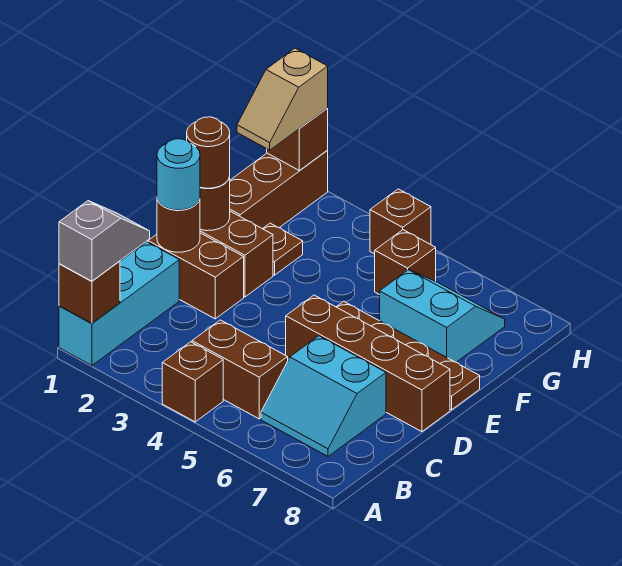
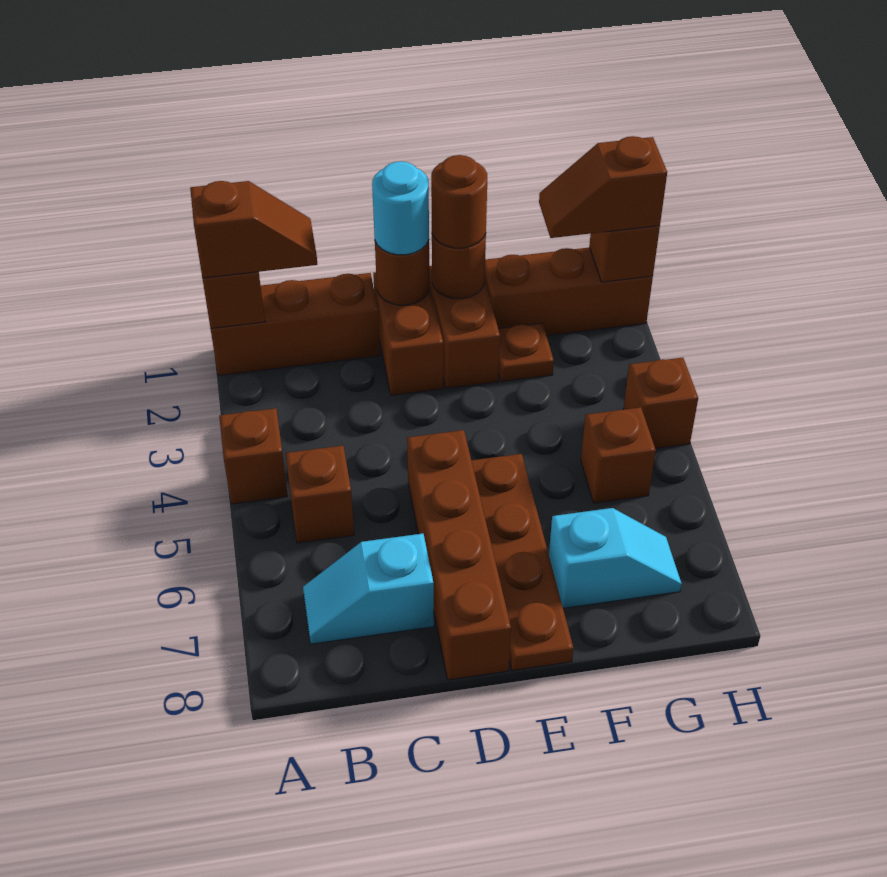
cyan 1x3 brick [59,242,179,366] -> brown 1x3 brick [211,273,380,376]
grey 1x2 slope [59,201,150,281] -> brown 1x2 slope [190,181,317,278]
brown 1x2 brick [192,320,288,419] -> brown 1x1 brick [285,446,354,543]
cyan 2x2 slope [261,336,386,456] -> cyan 1x2 slope [303,534,434,644]
cyan 2x2 slope [380,270,505,362] -> cyan 1x2 slope [549,508,681,608]
tan 1x2 slope [237,48,328,150] -> brown 1x2 slope [539,136,667,238]

